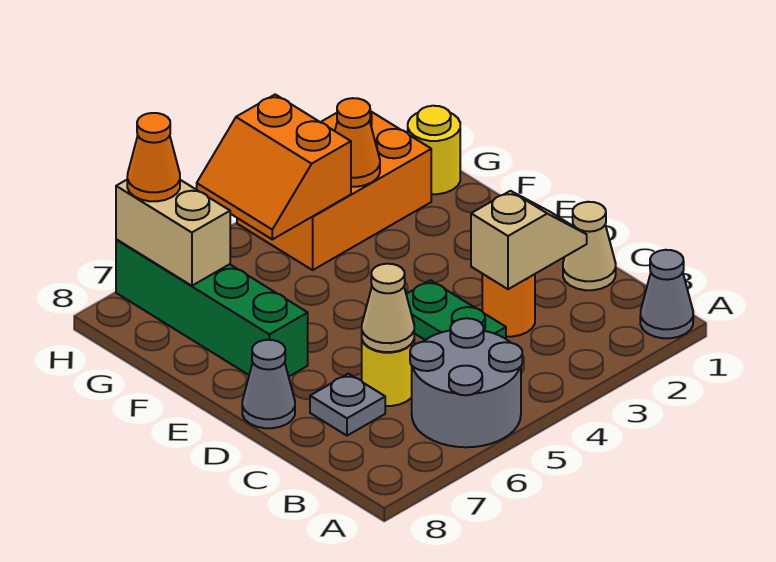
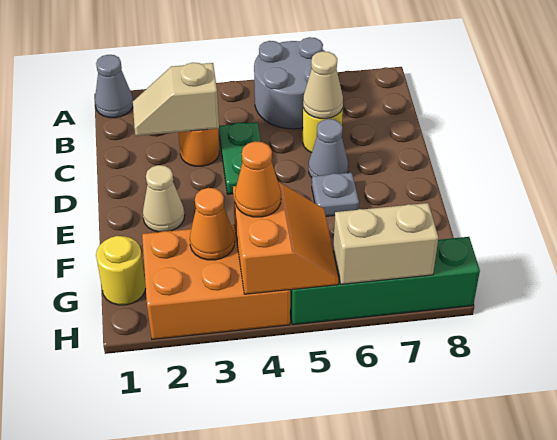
tan 1x1 cone [563,202,616,290] -> tan 1x1 cone moved to [143,165,184,232]
grey 1x1 plate [310,374,385,436] -> grey 1x1 plate moved to [312,173,359,216]
grey 1x1 cone [242,340,295,428] -> grey 1x1 cone moved to [309,119,348,177]
green 1x4 brick [116,239,308,377] -> green 1x4 brick turned to [290,237,480,325]
tan 1x2 brick [116,180,230,286] -> tan 1x2 brick turned to [333,203,438,284]
orange 1x1 cone [127,113,180,201] -> orange 1x1 cone moved to [235,141,281,217]

